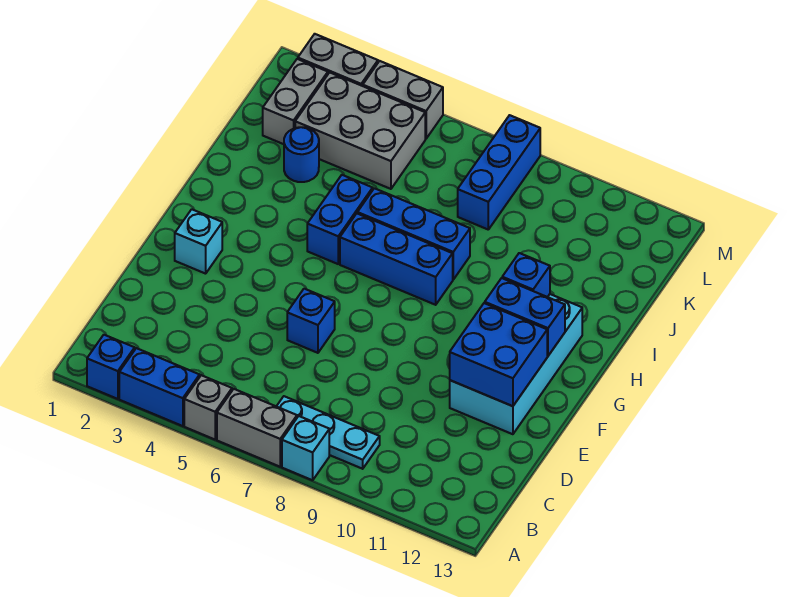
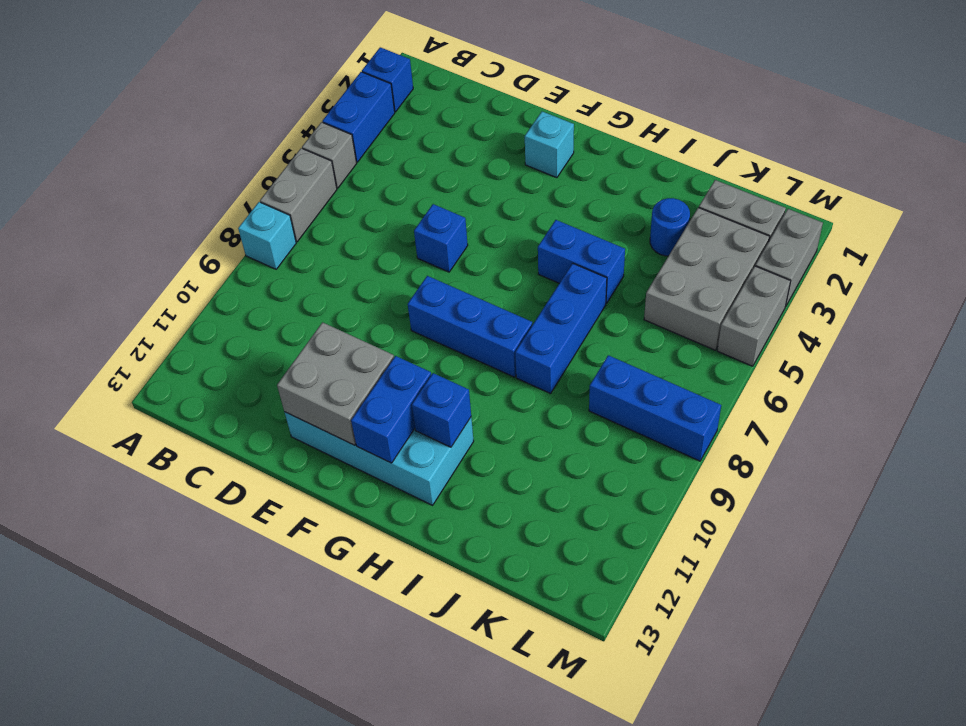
cyan 1x3 plate [277,396,380,469] -> none
blue 2x2 brick [450,303,547,406] -> grey 2x2 brick [277,322,394,445]
blue 1x3 brick [340,214,453,305] -> blue 1x3 brick turned to [408,276,532,377]

